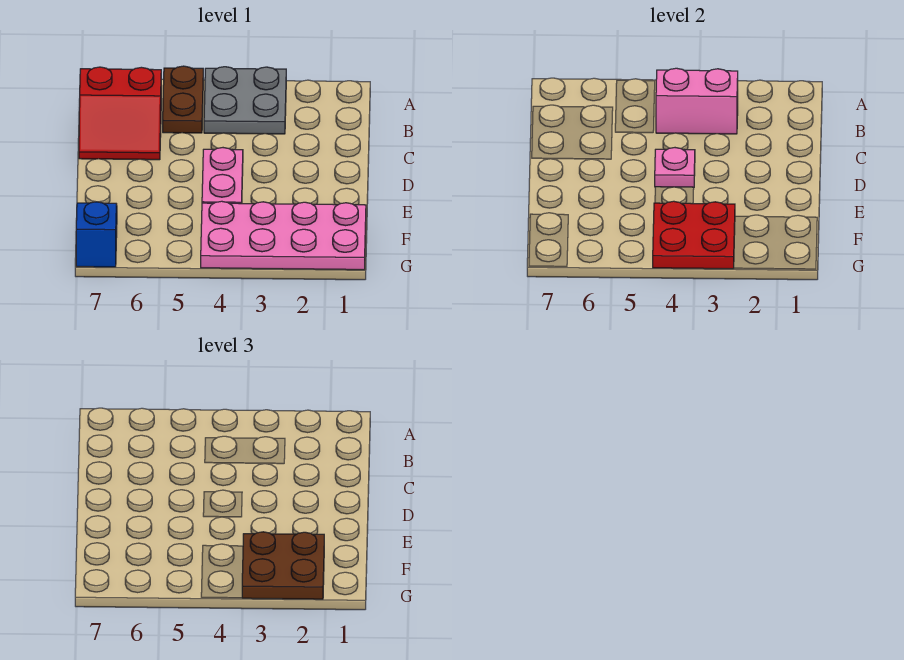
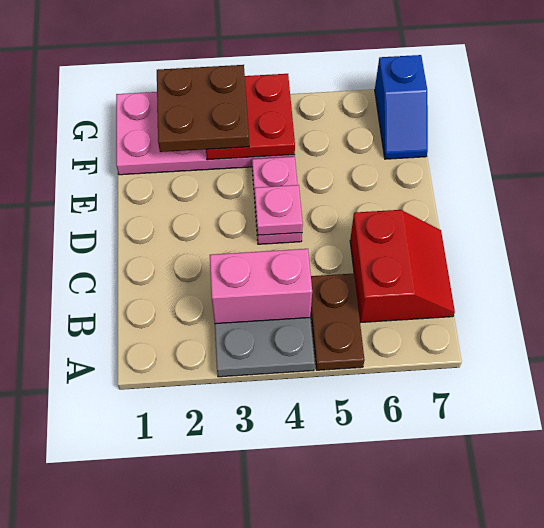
red 2x2 slope [79,67,161,160] -> red 2x2 slope turned to [350,210,455,323]

